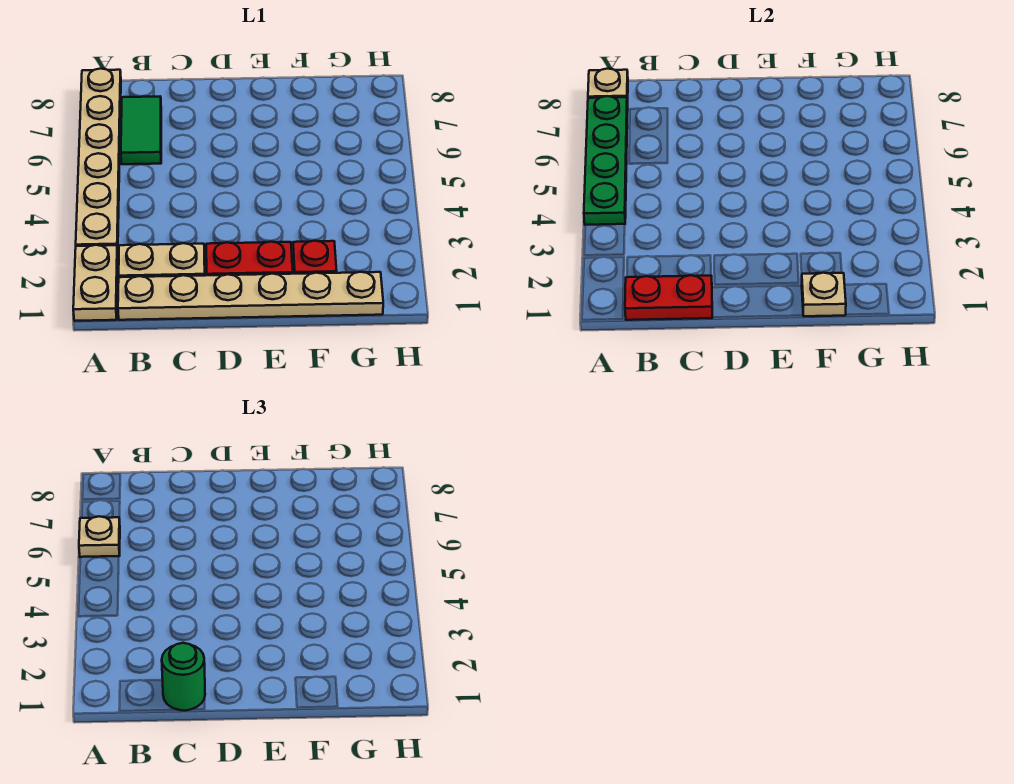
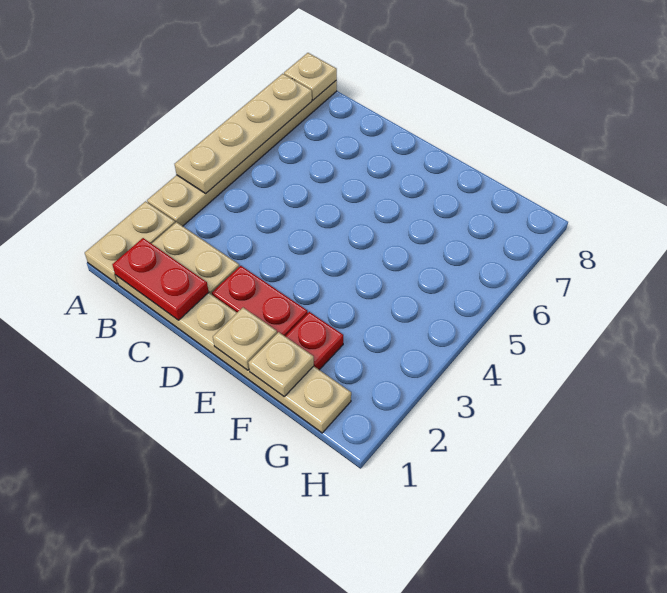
green 1x4 plate [584,96,628,225] -> tan 1x4 plate [175,74,312,193]
tan 1x1 plate [79,516,120,557] -> tan 1x1 plate moved to [213,308,277,370]
green 1x2 tile [121,97,161,164] -> none
green 1x1 round brick [162,643,205,711] -> none

